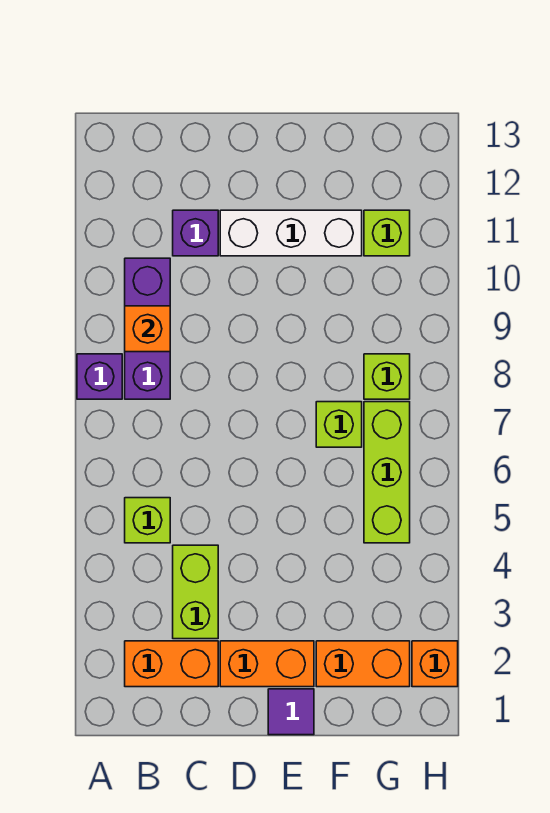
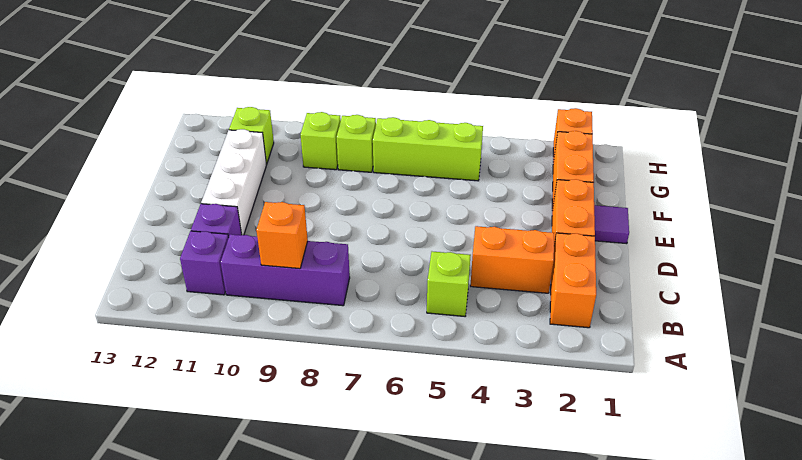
purple 1x1 brick [77,354,122,399] -> purple 1x1 brick moved to [180,231,229,295]
lime 1x2 brick [173,545,218,639] -> orange 1x2 brick [470,226,554,293]
lime 1x1 brick [316,402,362,447] -> lime 1x1 brick moved to [301,112,341,170]

